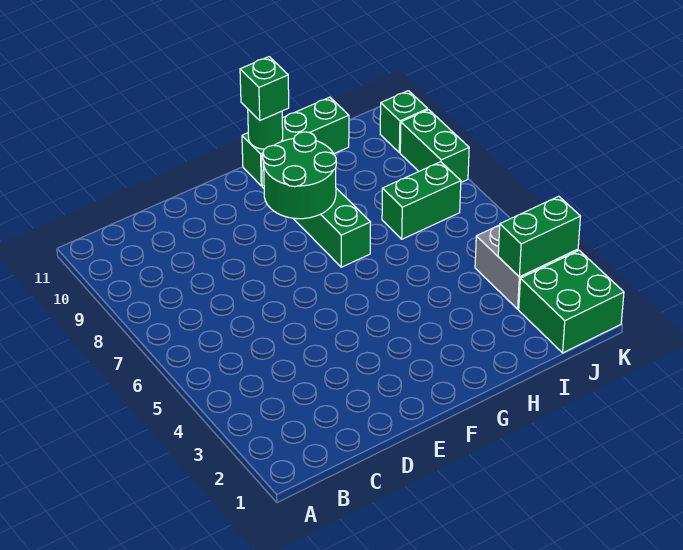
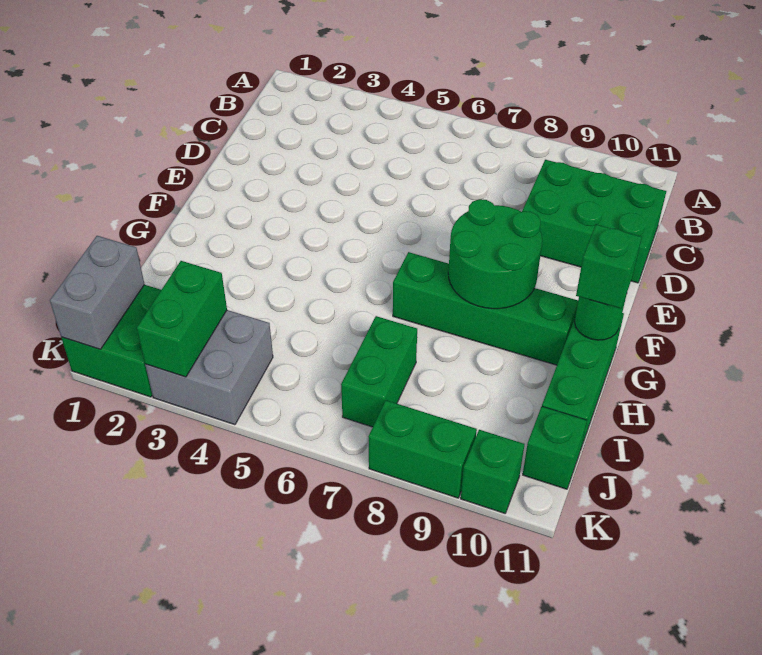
none -> green 2x3 brick [522,160,666,283]
none -> grey 1x2 brick [50,236,145,349]
none -> green 1x1 brick [523,407,587,489]

